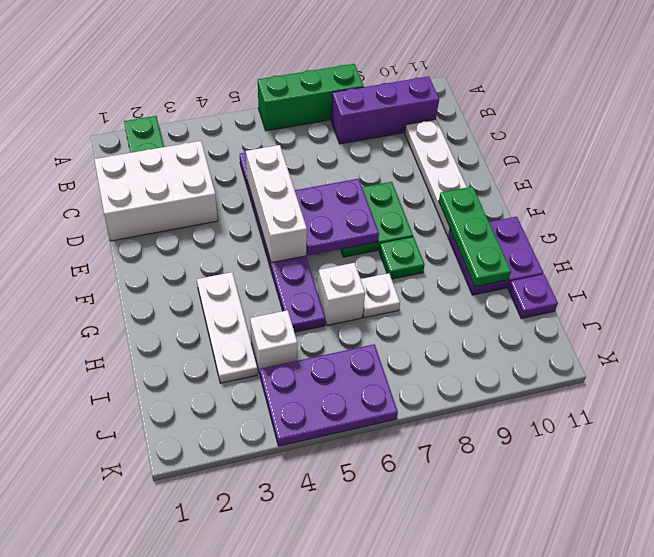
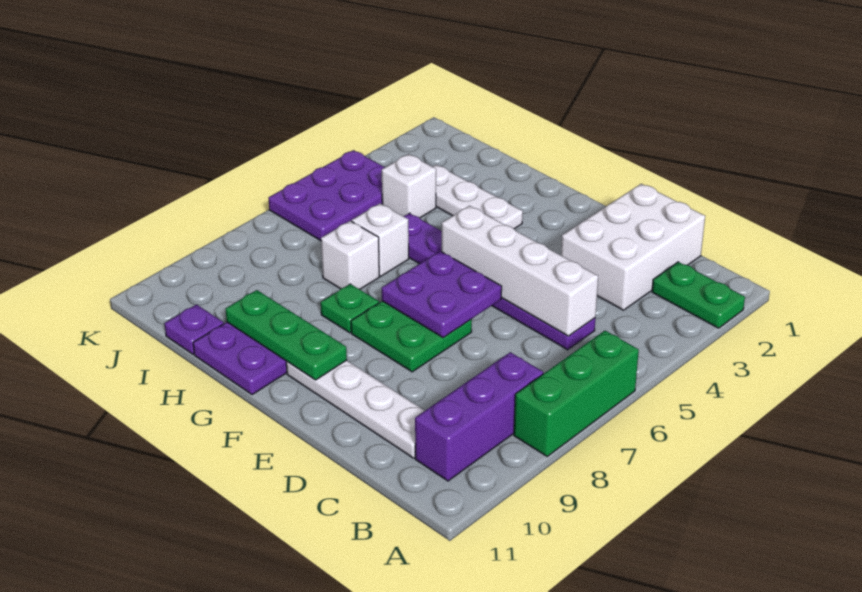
white 1x3 brick [245,145,307,263] -> white 1x4 brick [442,206,598,336]
white 1x1 plate [361,273,400,318] -> white 1x1 brick [321,221,379,289]

